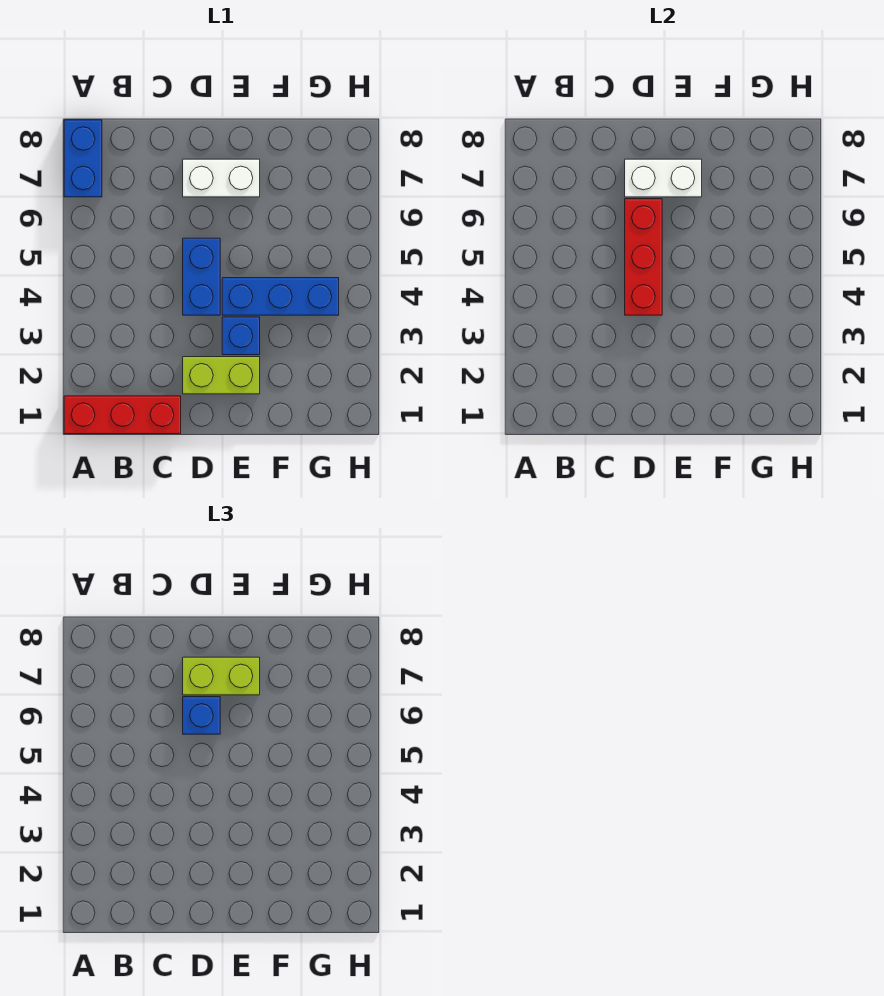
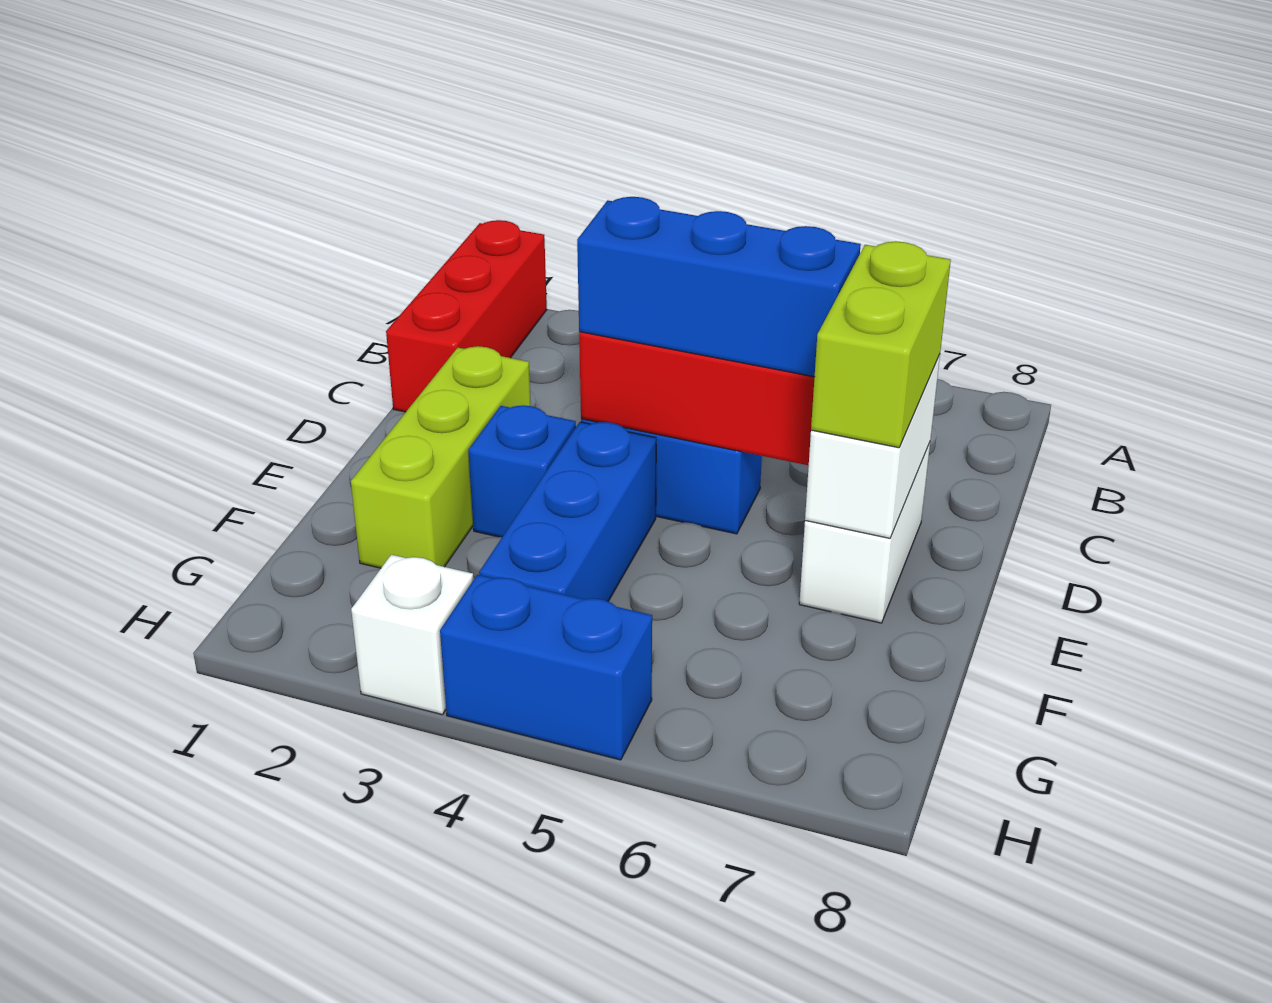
blue 1x2 brick [64,120,102,197] -> blue 1x2 brick moved to [440,575,652,760]
lime 1x2 brick [183,357,260,394] -> lime 1x3 brick [351,346,531,568]
blue 1x1 brick [183,697,220,734] -> blue 1x3 brick [577,197,861,377]
none -> white 1x1 brick [351,555,474,715]

